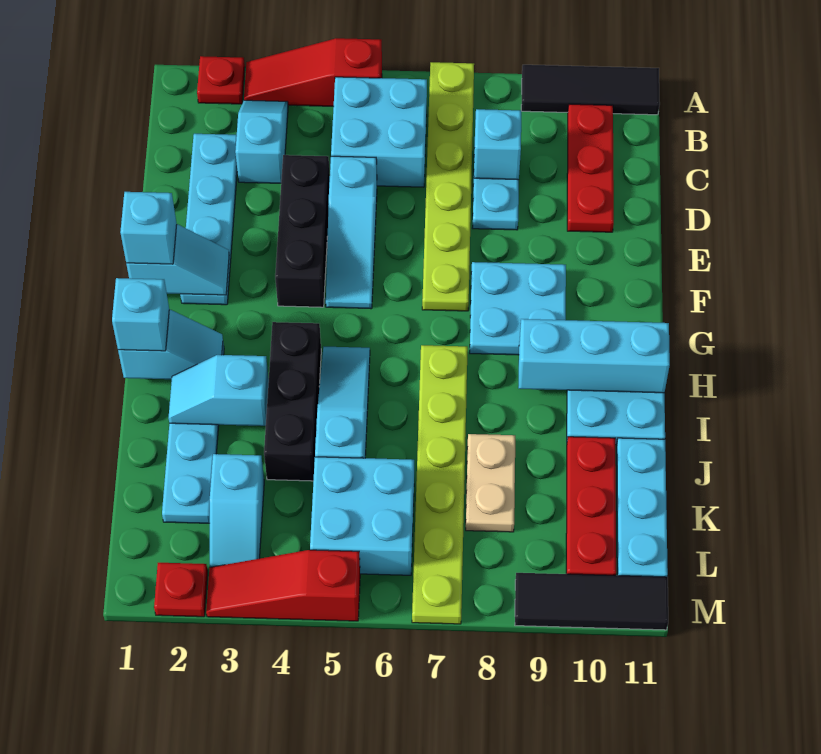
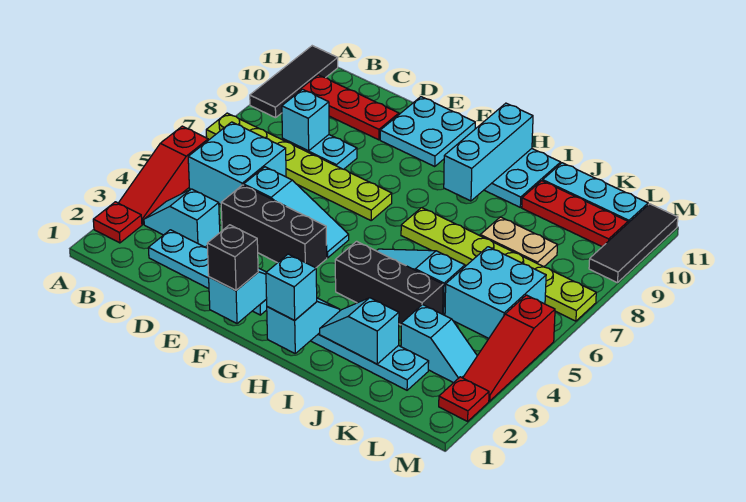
cyan 1x1 brick [120,192,177,264] -> black 1x1 brick [207,225,258,290]
cyan 2x2 plate [470,262,566,355] -> cyan 2x2 plate moved to [380,97,475,167]
cyan 1x2 slope [168,355,269,426] -> cyan 1x2 slope turned to [320,298,399,364]

